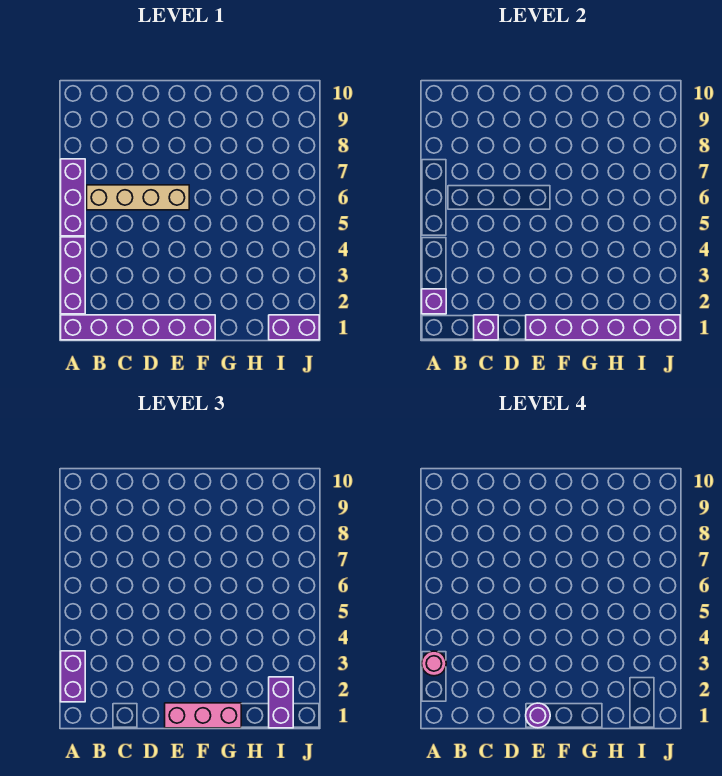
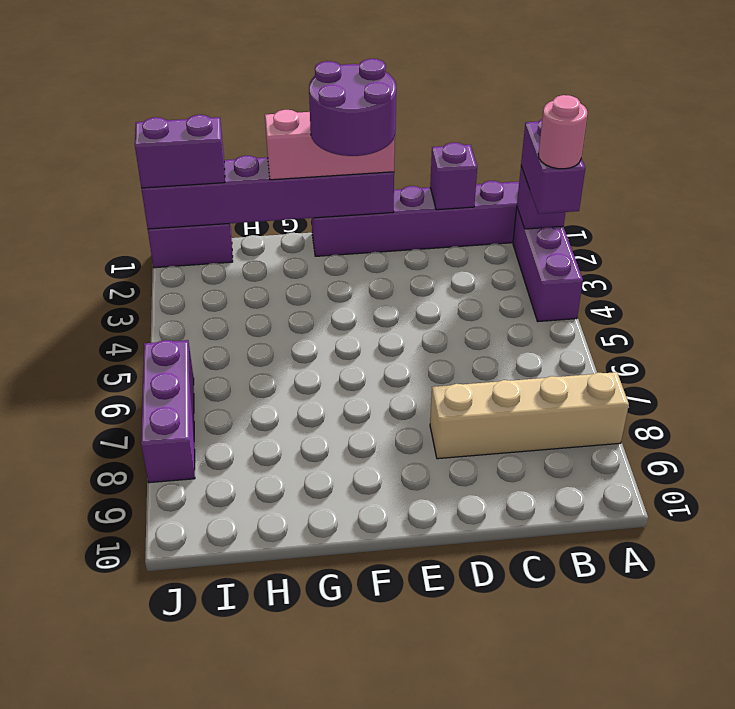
purple 1x3 brick [61,159,85,236] -> purple 1x3 brick moved to [141,340,195,483]
tan 1x4 brick [87,185,189,210] -> tan 1x4 brick moved to [430,372,629,459]
purple 1x1 round brick [526,703,550,728] -> purple 2x2 round brick [309,59,396,156]
purple 1x2 brick [269,677,293,728] -> purple 1x2 brick turned to [135,115,225,188]

